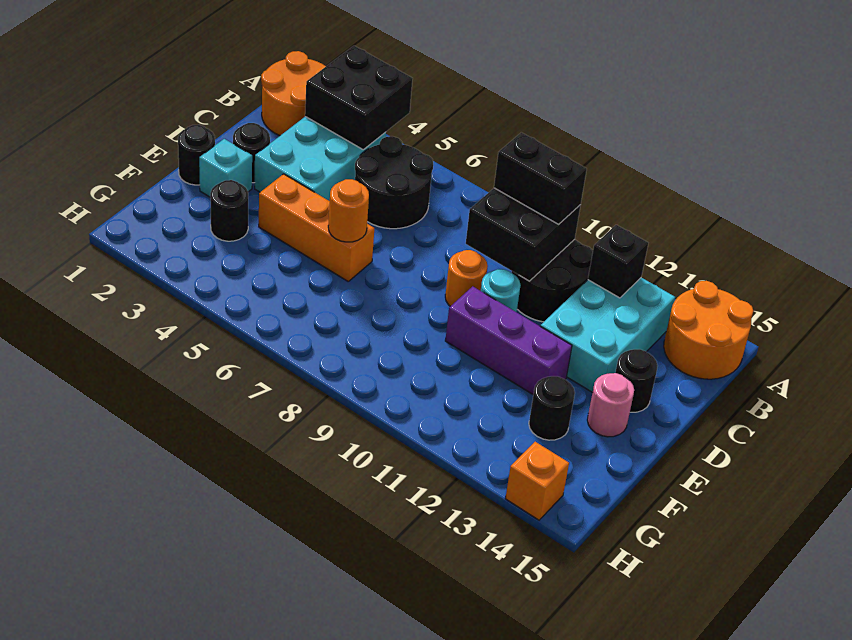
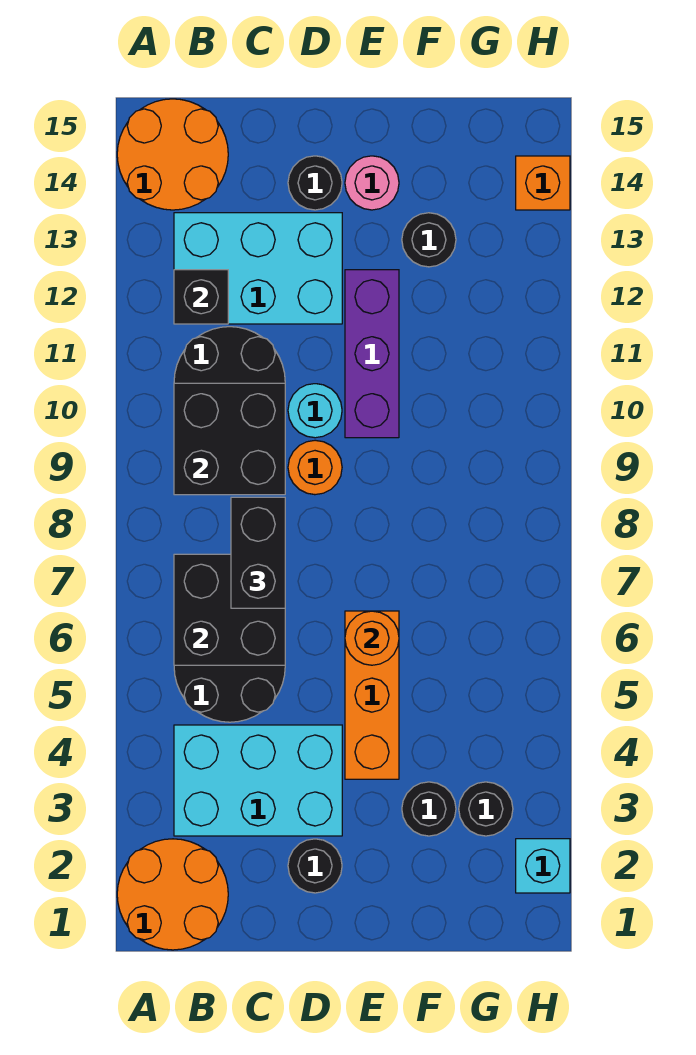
black 2x2 brick [305,46,413,150] -> black 2x2 brick moved to [174,554,285,665]
black 1x2 brick [494,132,587,224] -> black 1x2 brick moved to [231,497,285,608]
black 1x1 round brick [178,125,215,185] -> black 1x1 round brick moved to [459,782,513,836]
cyan 1x1 brick [199,139,252,197] -> cyan 1x1 brick moved to [516,839,570,893]

